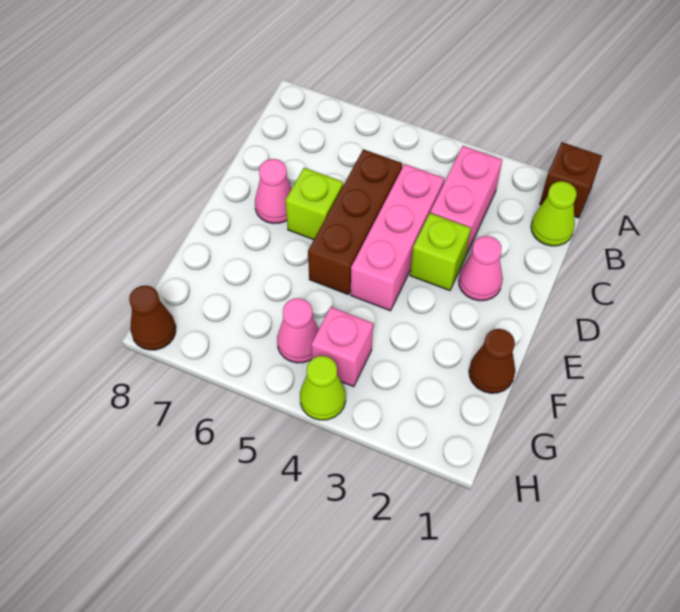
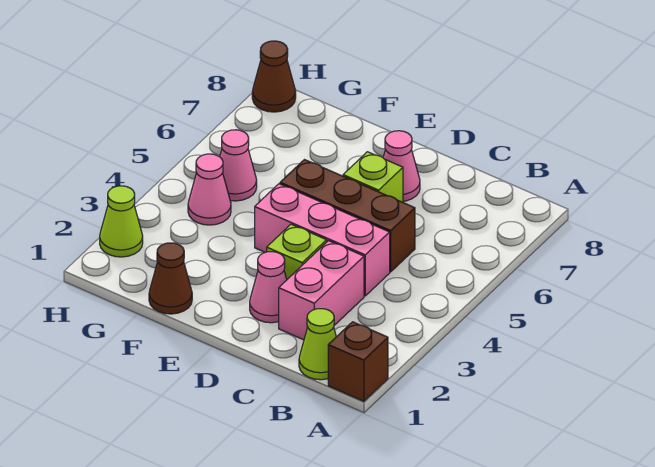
pink 1x2 brick [430,146,502,255] -> pink 1x2 brick turned to [279,241,364,340]
pink 1x1 brick [311,307,373,387] -> pink 1x1 cone [188,154,231,225]
lime 1x1 cone [300,356,346,420] -> lime 1x1 cone moved to [100,186,143,257]

